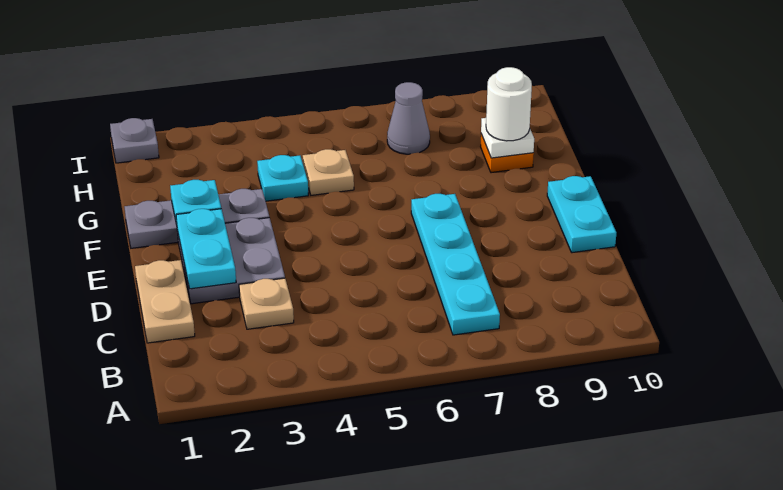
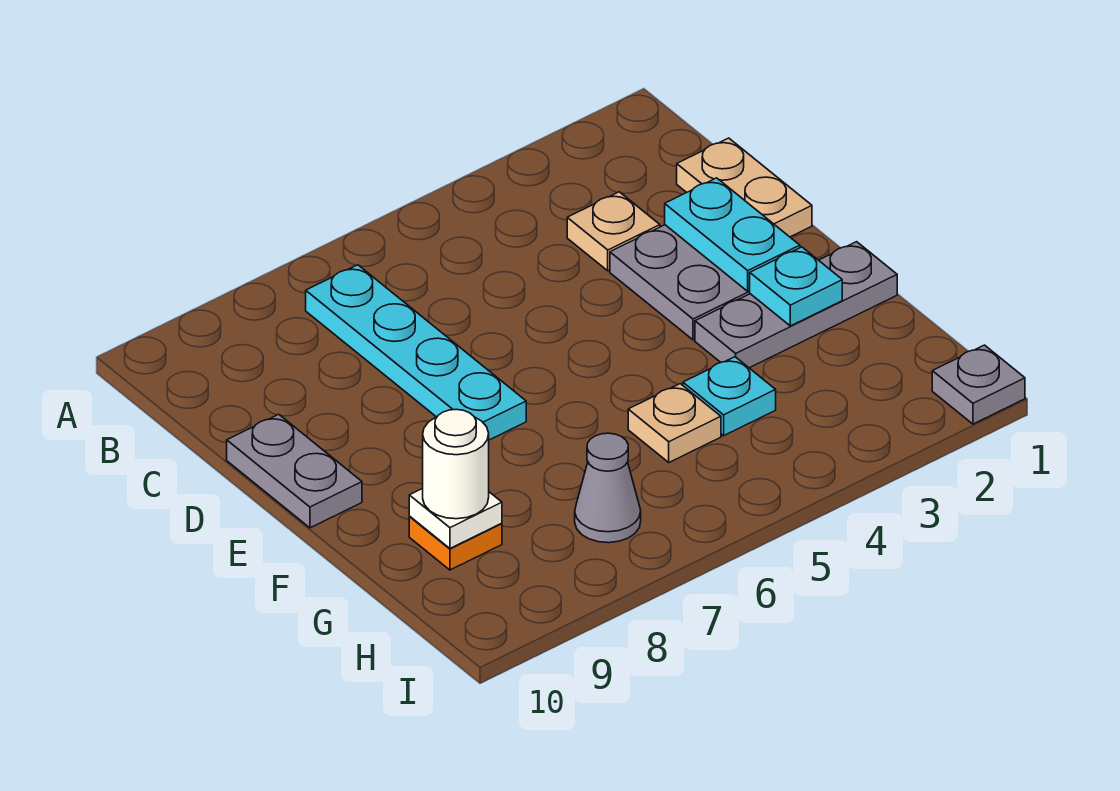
cyan 1x2 plate [547,176,616,253] -> grey 1x2 plate [227,414,362,528]

